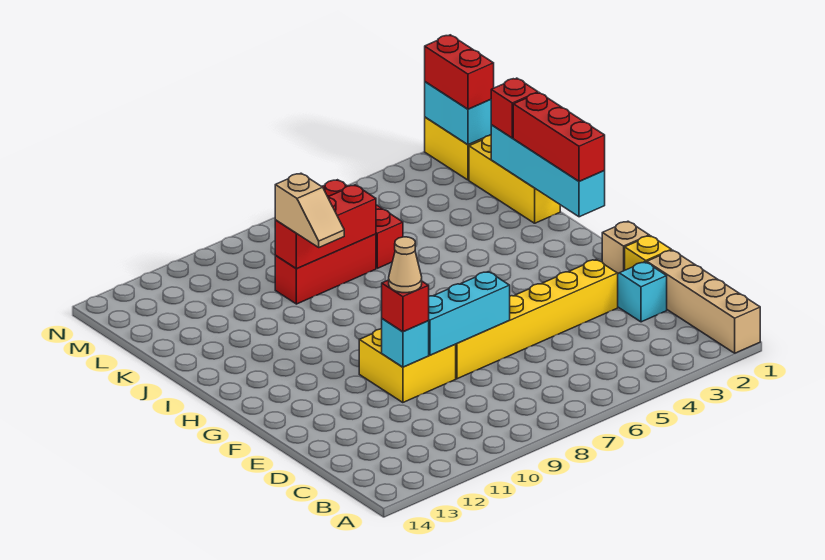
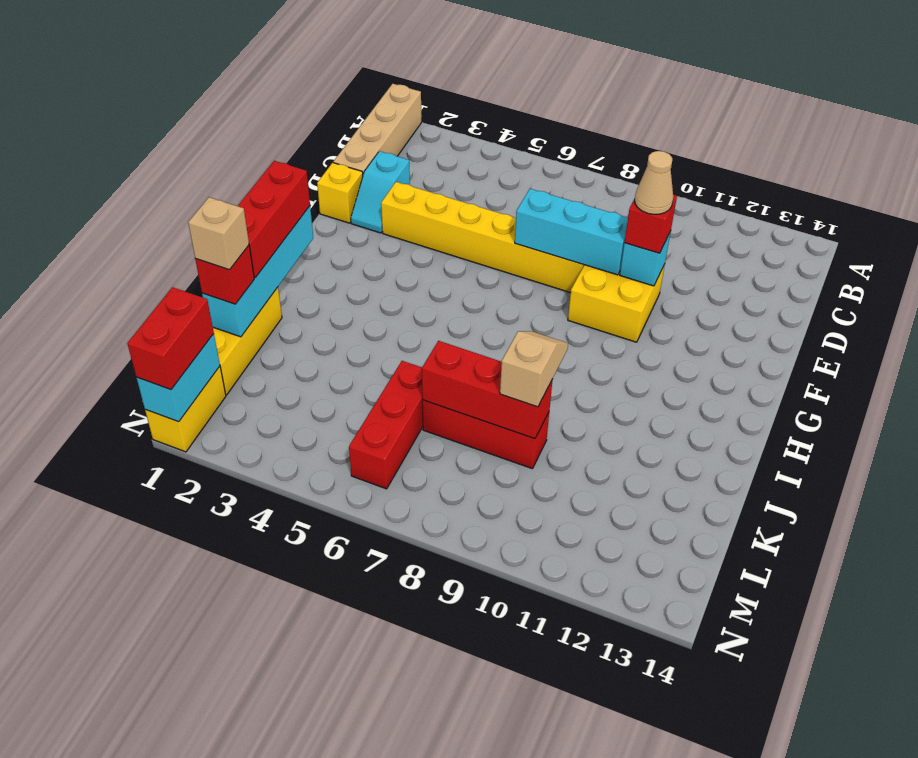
tan 1x1 brick [602,221,649,273] -> tan 1x1 brick moved to [188,197,249,270]

